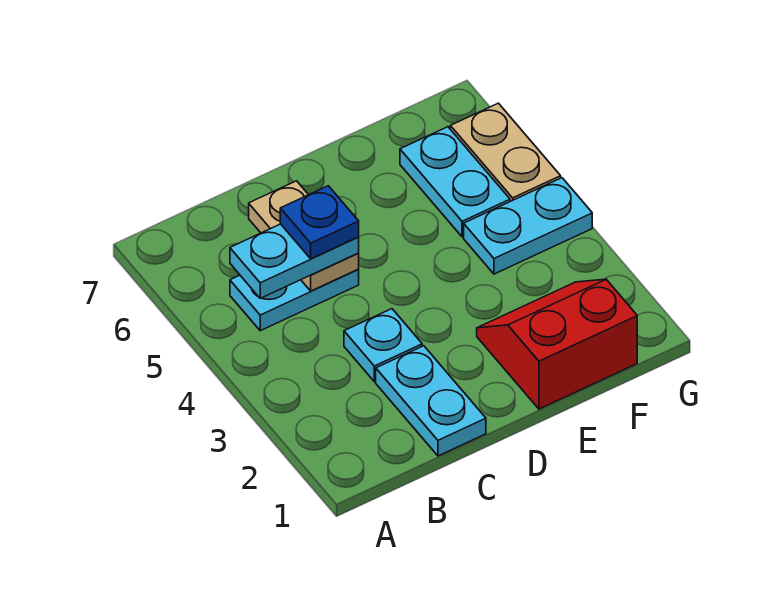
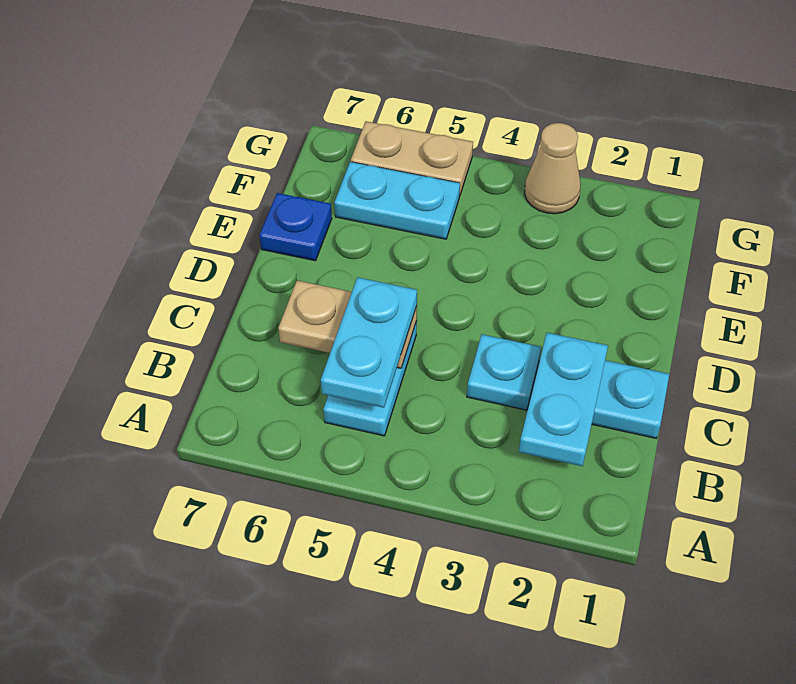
blue 1x1 plate [280,186,359,259] -> blue 1x1 plate moved to [259,193,332,261]
red 2x2 slope [477,279,637,409] -> none
cyan 1x2 plate [464,178,592,274] -> cyan 1x2 plate moved to [519,333,608,466]
none -> tan 1x1 cone [525,123,581,214]

